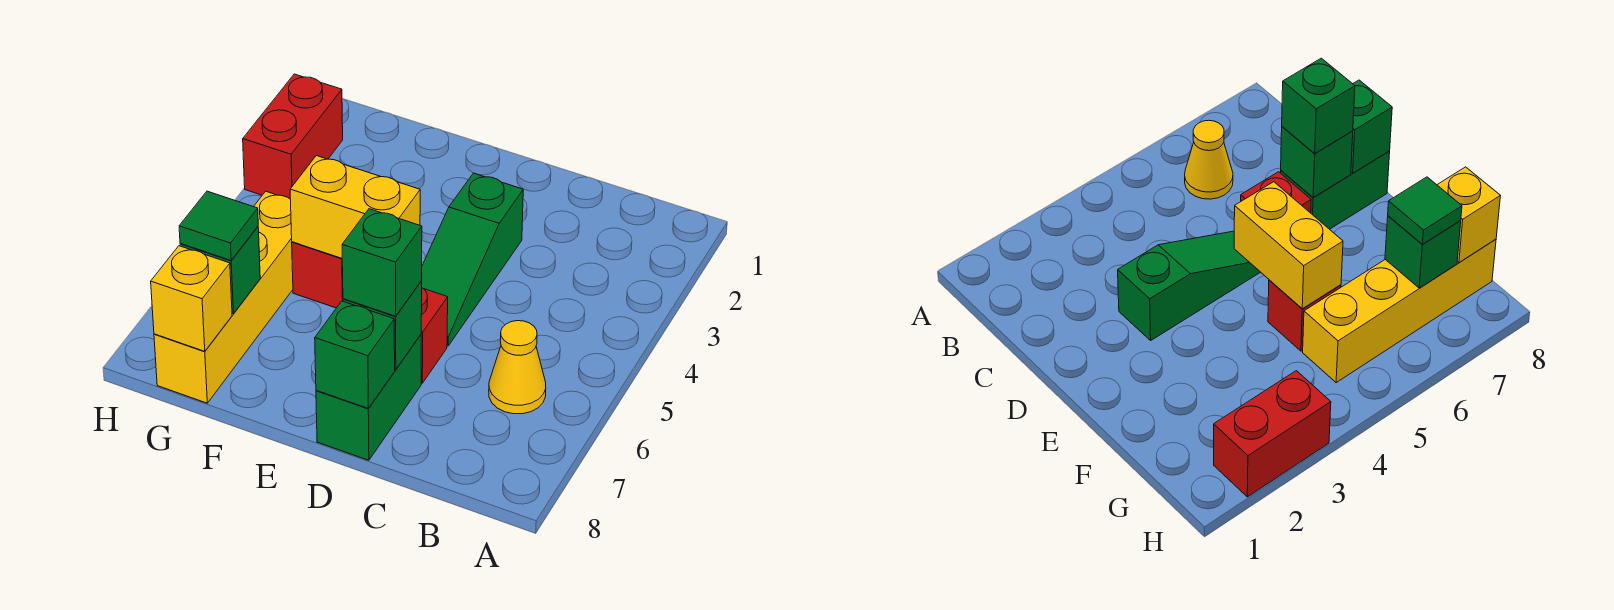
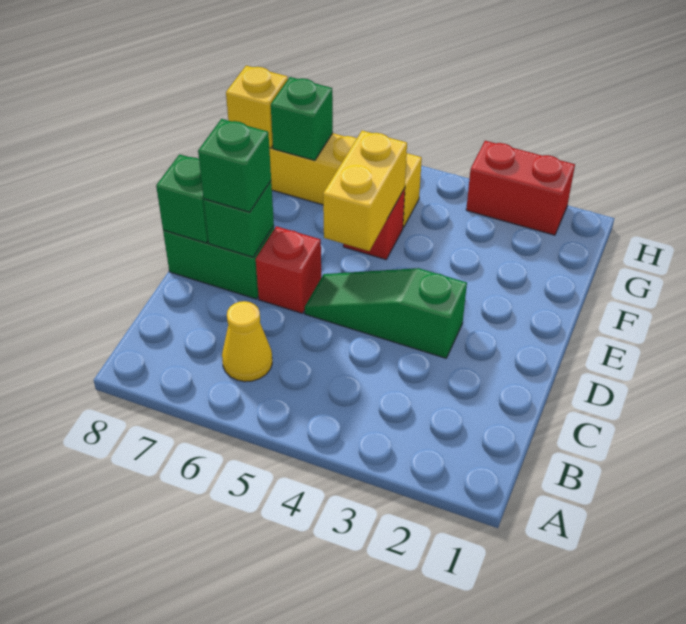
green 1x1 tile [179,191,258,260] -> none

